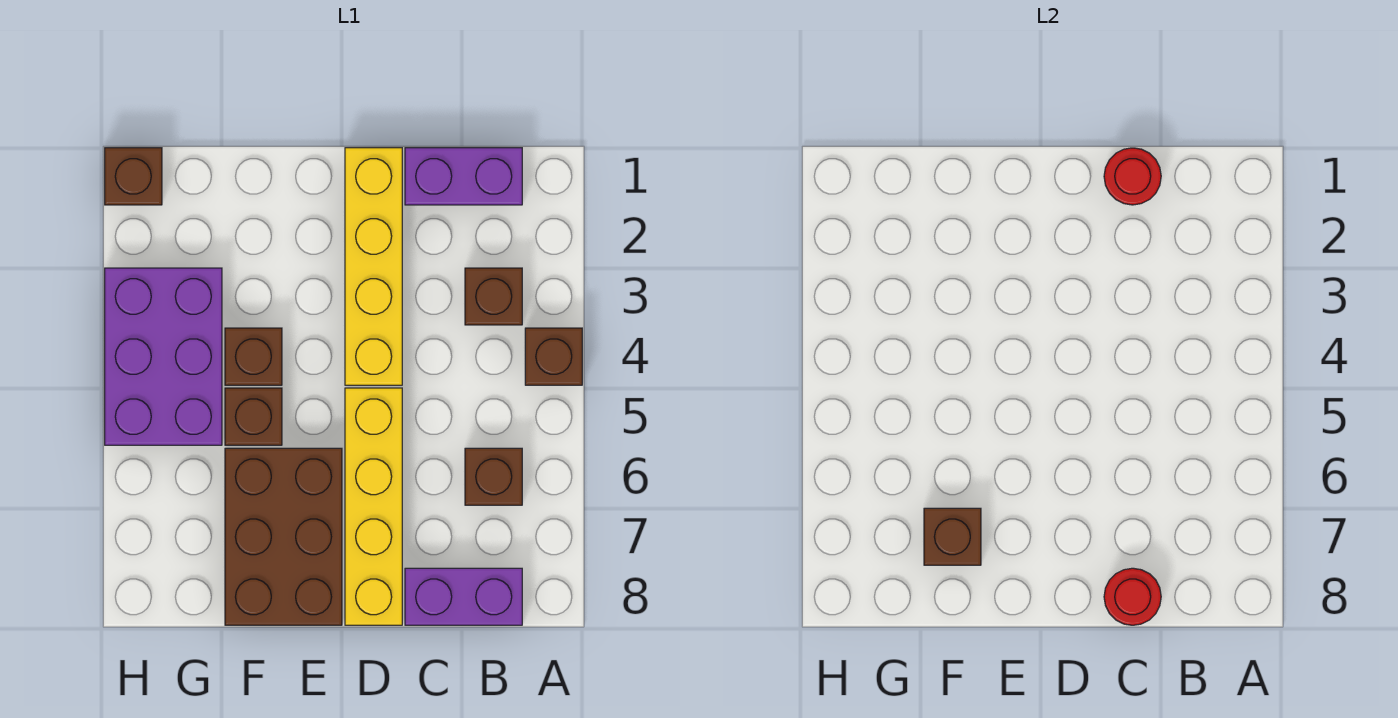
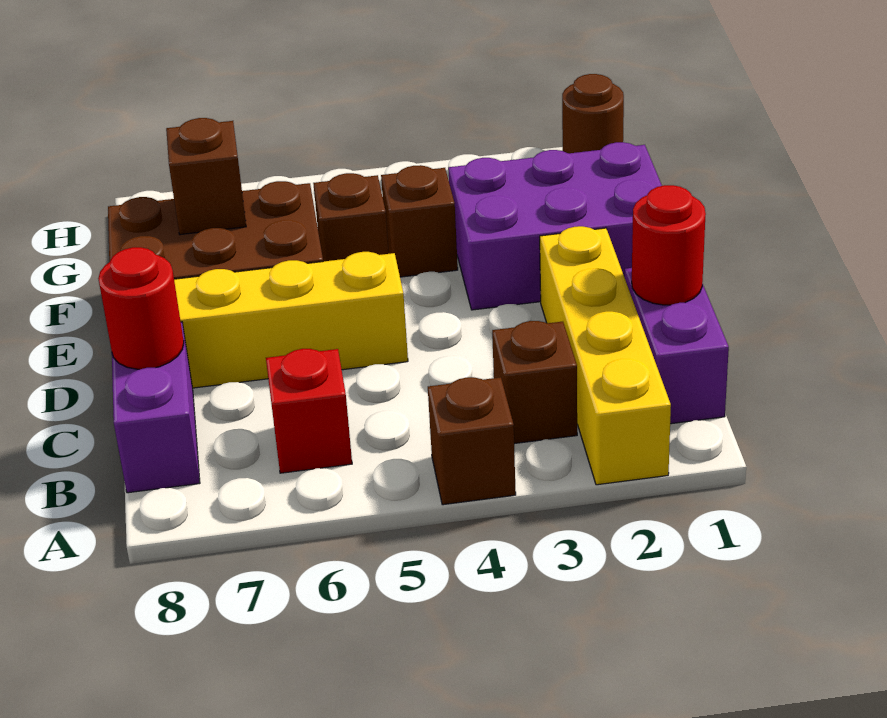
brown 1x1 brick [465,448,522,505] -> red 1x1 brick [266,349,352,473]
yellow 1x4 brick [345,148,402,385] -> yellow 1x4 brick turned to [540,226,671,485]
purple 2x3 brick [105,268,222,445] -> purple 2x3 brick moved to [448,142,662,310]
brown 1x1 brick [105,148,162,205] -> brown 1x1 round brick [562,74,624,153]

